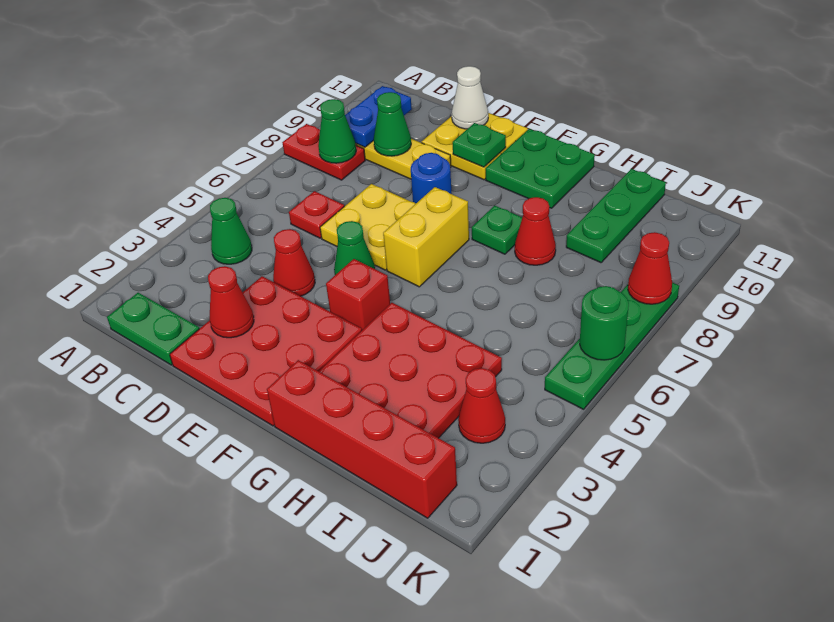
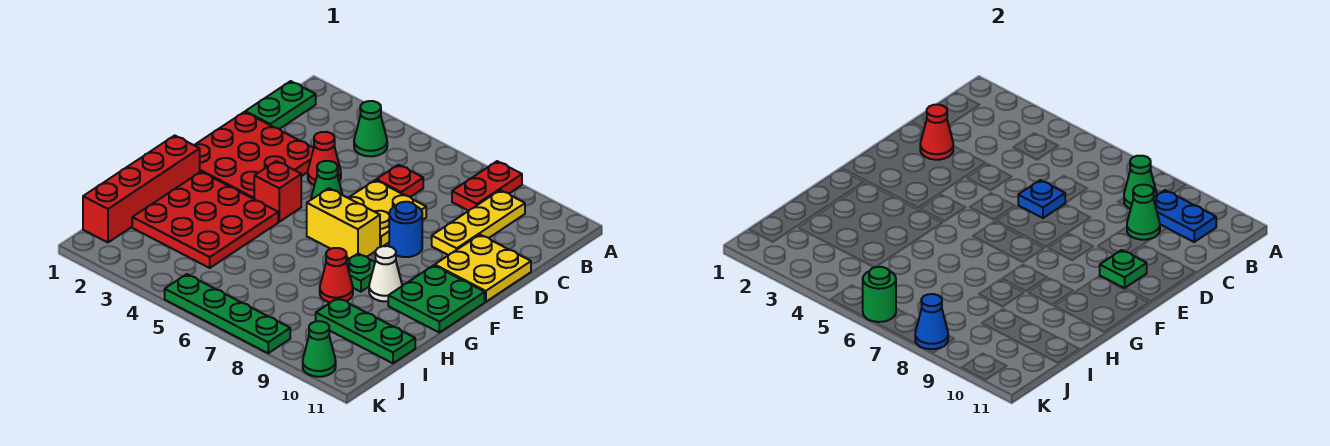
none -> blue 1x1 plate [1018,180,1065,218]
white 1x1 cone [452,66,488,129] -> white 1x1 cone moved to [369,246,402,301]
red 1x1 cone [458,368,505,443] -> none
red 1x1 cone [628,232,672,304] -> blue 1x1 cone [915,294,948,349]
none -> green 1x1 cone [303,321,336,377]

